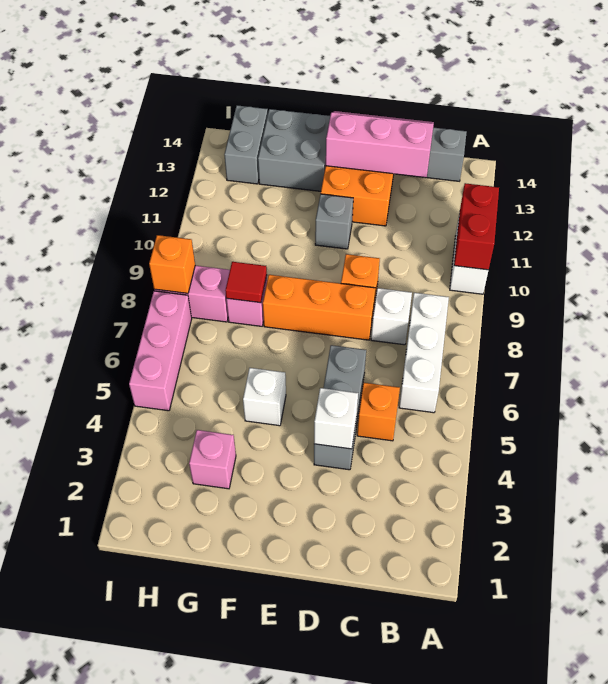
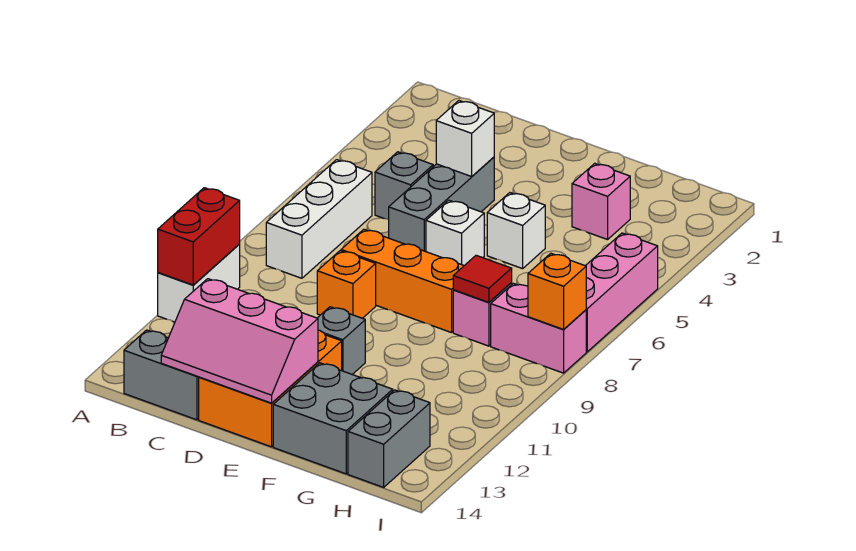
orange 1x1 brick [357,383,400,441] -> grey 1x1 brick [375,152,433,220]
white 1x1 brick [371,288,412,345] -> white 1x1 brick moved to [426,200,484,265]

